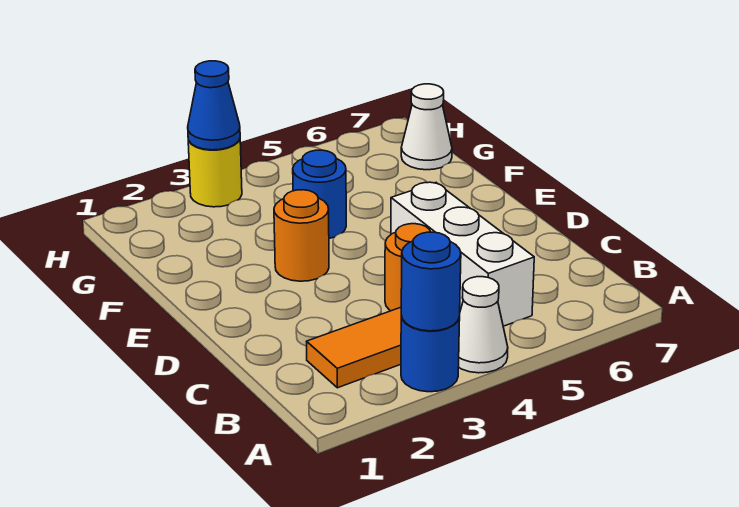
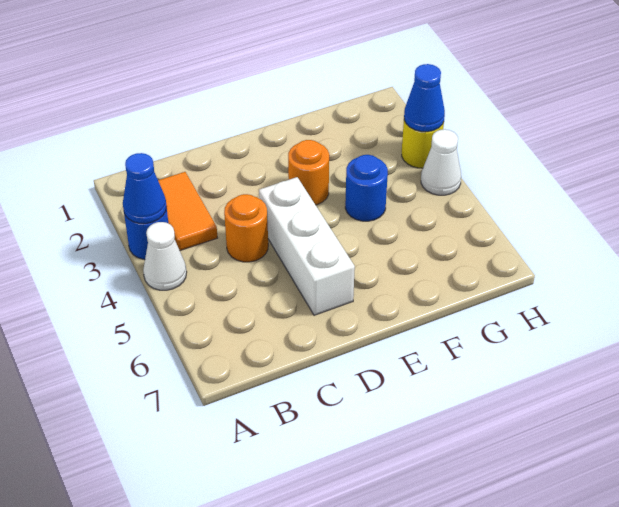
blue 1x1 round brick [401,232,461,331] -> blue 1x1 cone [123,153,167,224]
white 1x3 brick [391,182,534,326] -> white 1x3 brick turned to [259,177,355,315]
white 1x1 cone [401,84,452,170] -> white 1x1 cone moved to [421,129,461,195]

